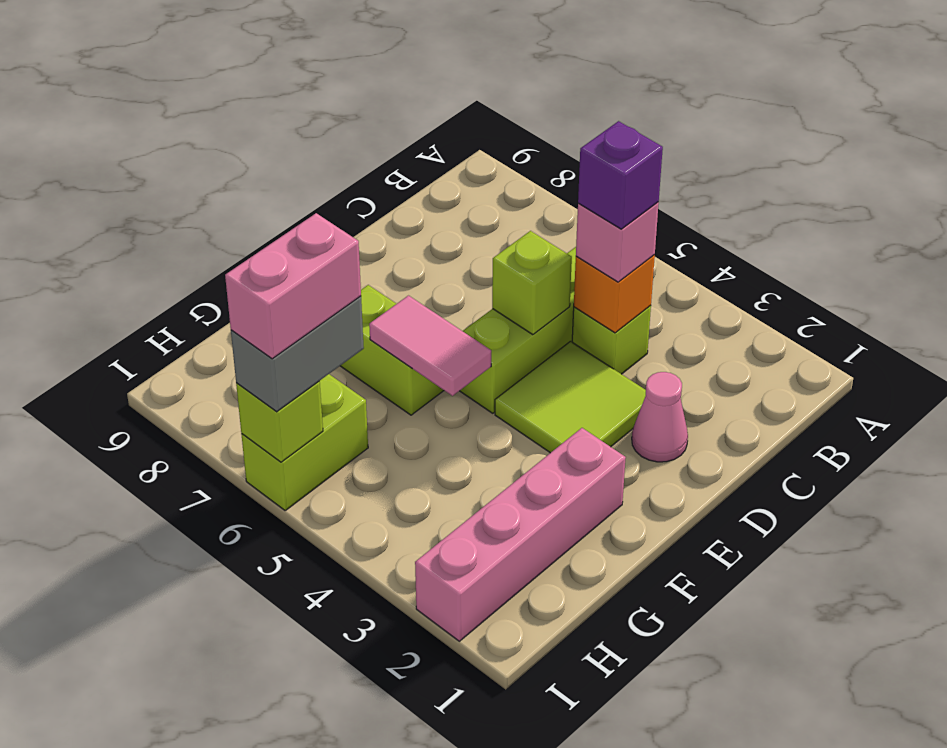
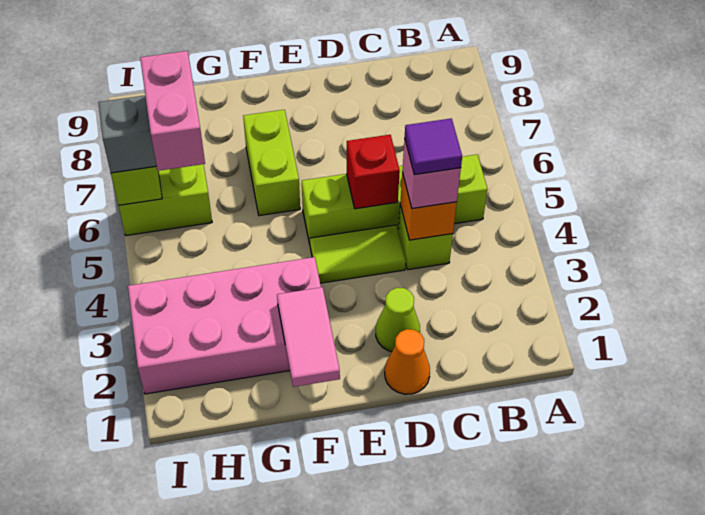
purple 1x1 brick [578,121,663,229] -> purple 1x1 tile [405,118,462,175]
none -> orange 1x1 cone [385,329,430,394]
pink 1x1 cone [632,372,688,462] -> lime 1x1 cone [376,288,420,352]
lime 2x2 tile [495,341,646,453] -> lime 1x2 tile [310,225,406,283]
lime 1x1 brick [492,231,572,335] -> red 1x1 brick [347,135,400,209]
pink 1x4 brick [415,428,626,641] -> pink 2x4 brick [128,257,321,394]
pink 1x2 tile [369,296,491,396] -> pink 1x2 tile moved to [277,287,340,387]
pink 1x2 brick [225,213,361,359] -> pink 1x2 brick turned to [140,51,205,171]

